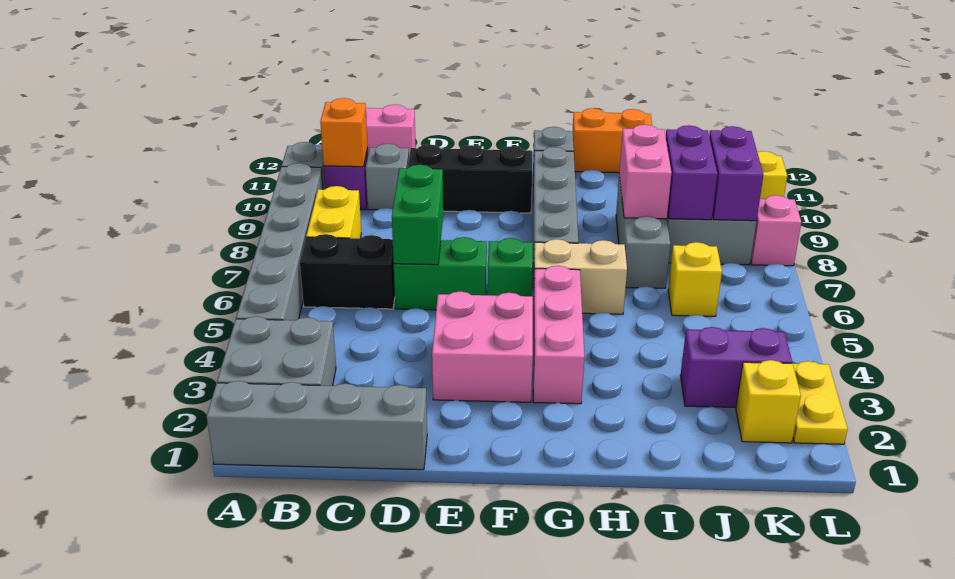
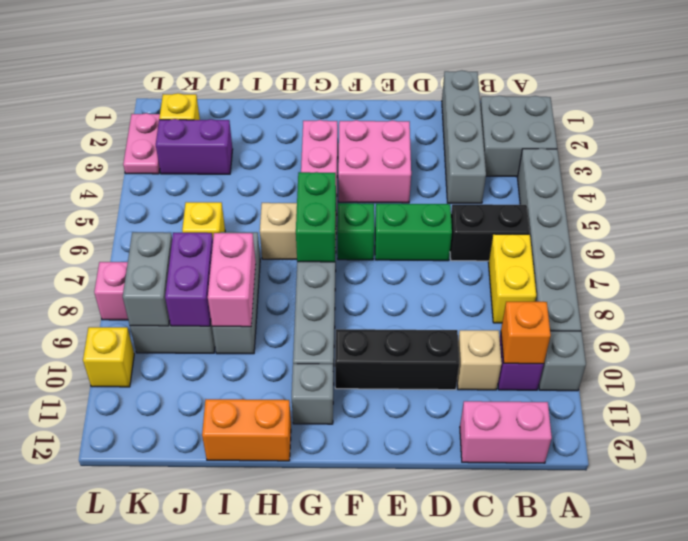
grey 1x4 brick [207,381,427,470] -> grey 1x4 brick turned to [442,70,486,203]
grey 1x1 brick [366,144,409,210] -> tan 1x1 brick [457,330,502,390]
green 1x2 brick [392,165,443,265] -> green 1x2 brick moved to [296,172,336,262]
purple 1x2 brick [709,126,763,221] -> grey 1x2 brick [123,232,172,326]
yellow 1x2 plate [793,361,848,444] -> pink 1x2 plate [123,113,160,174]

